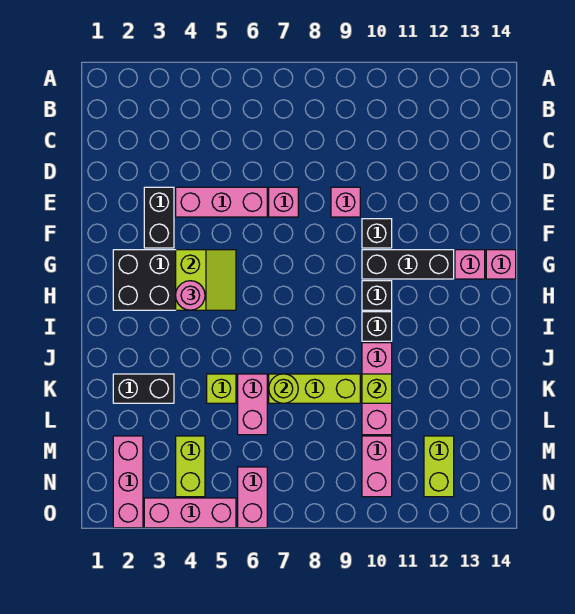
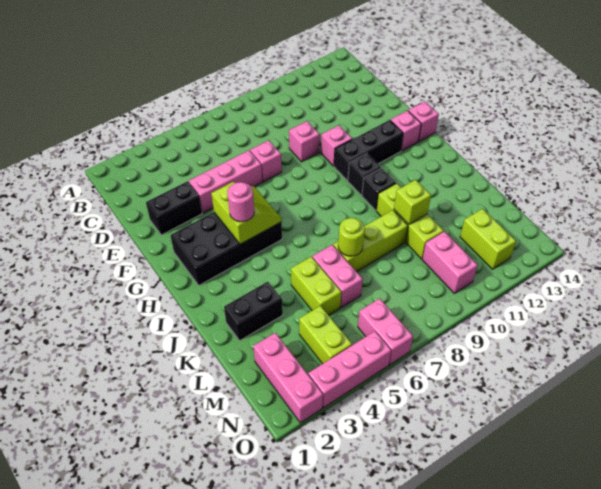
black 1x2 brick [144,187,174,248] -> black 1x2 brick turned to [146,181,202,235]
black 1x1 brick [362,219,392,248] -> pink 1x1 brick [321,125,352,166]
pink 1x3 brick [362,343,392,435] -> lime 1x3 brick [376,183,444,259]
lime 1x1 brick [207,374,236,403] -> lime 1x2 brick [291,257,341,315]

